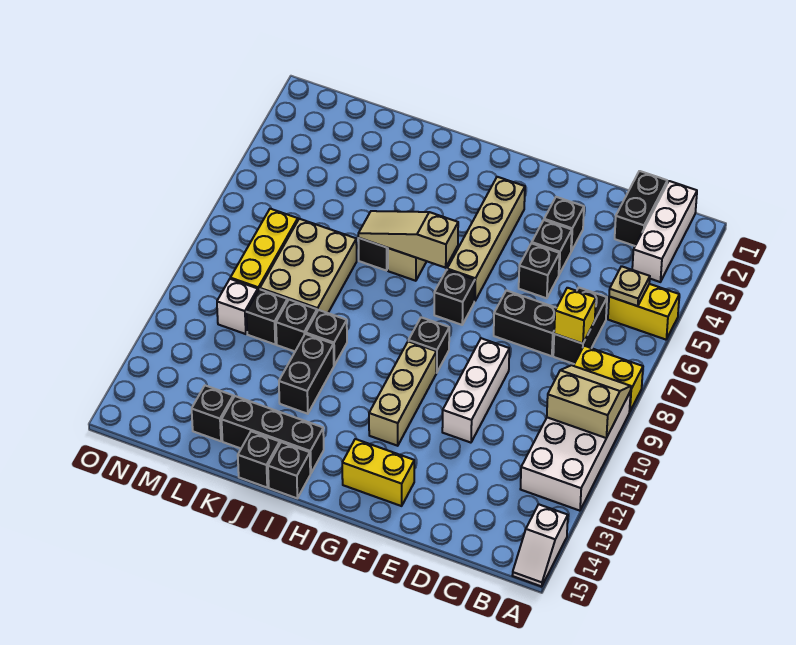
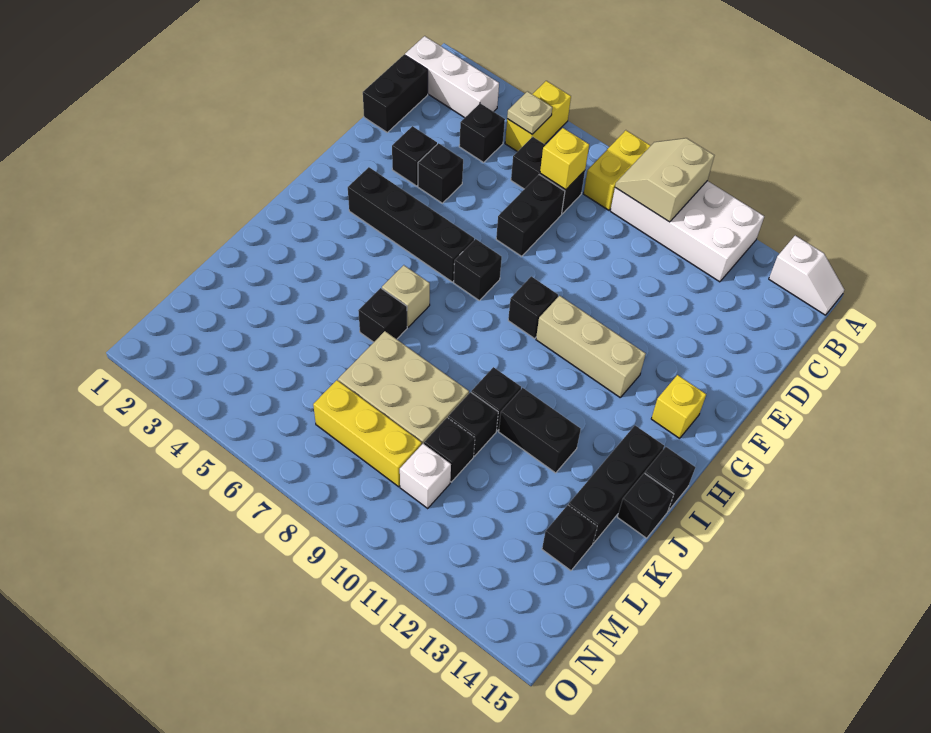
black 1x2 brick [615,171,667,246] -> black 1x2 brick turned to [363,55,428,132]
black 1x1 brick [519,243,560,298] -> black 1x1 brick moved to [459,103,505,162]
white 1x3 brick [442,338,509,443] -> none
yellow 1x2 brick [342,439,414,506] -> yellow 1x1 brick [651,375,706,438]
tan 1x4 brick [447,177,525,301] -> black 1x4 brick [348,167,474,282]
tan 1x3 slope [358,211,458,268] -> none

